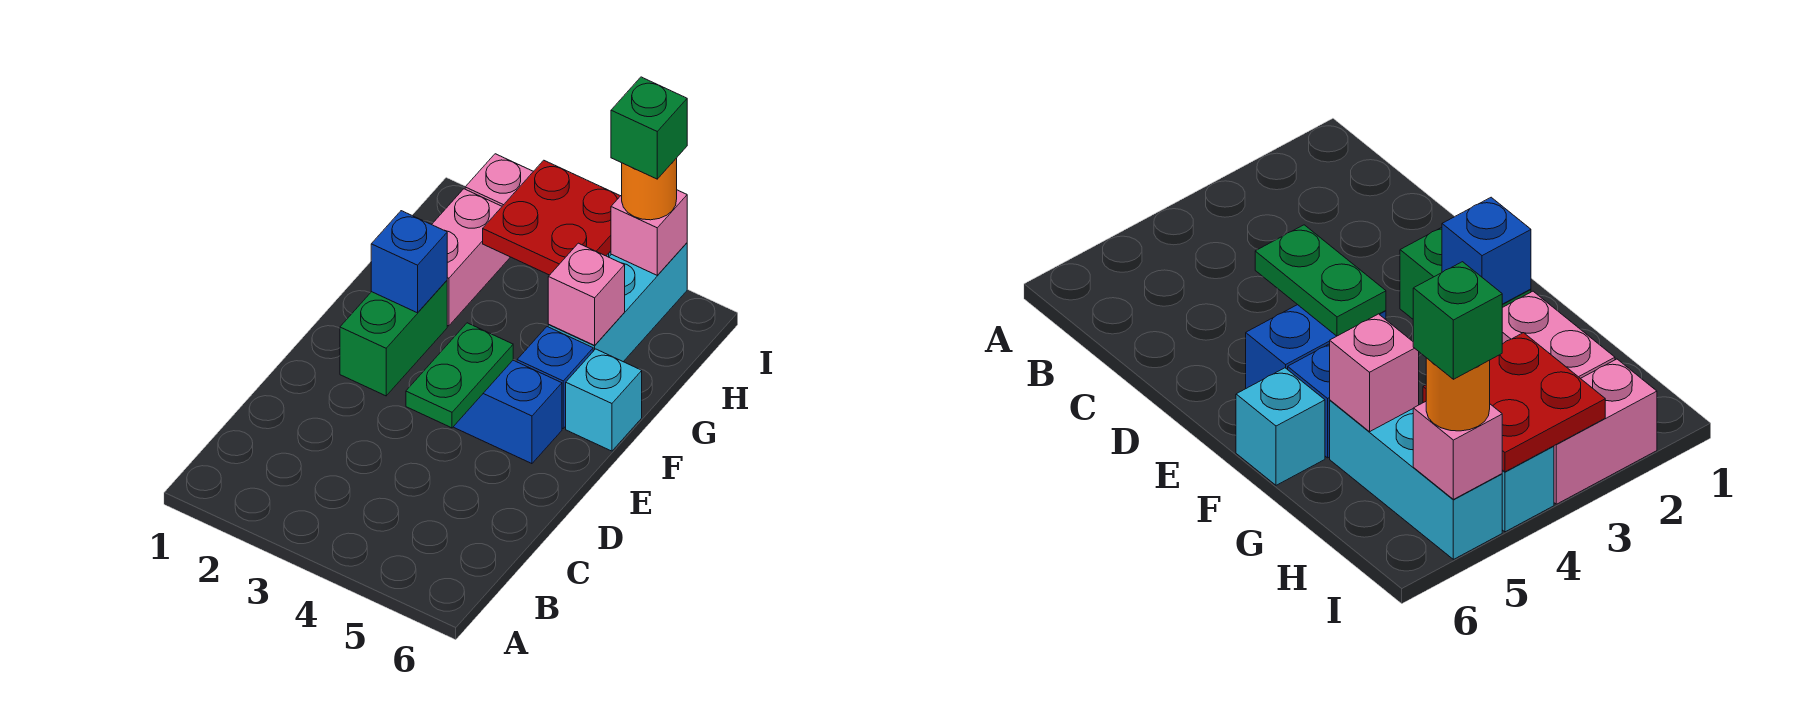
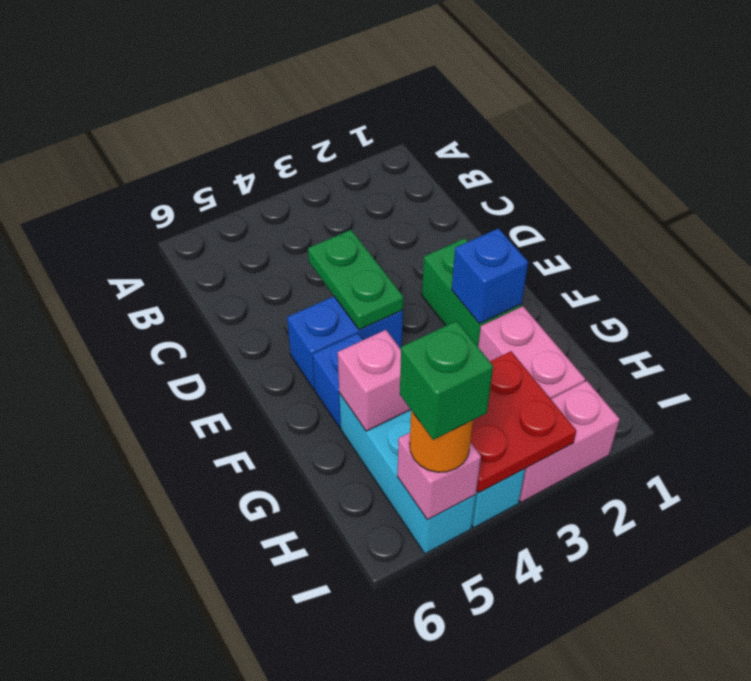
cyan 1x1 brick [566,349,642,451] -> none

